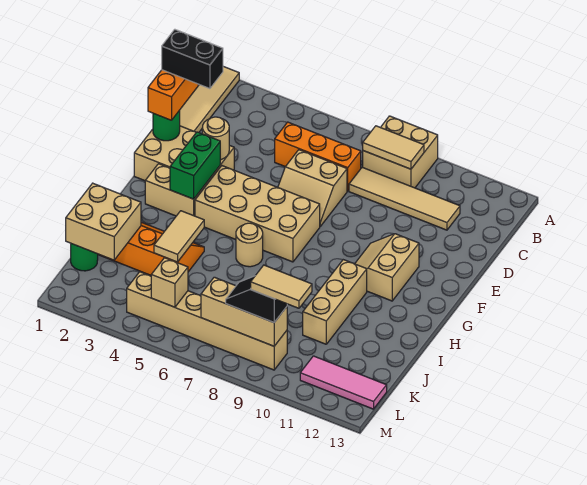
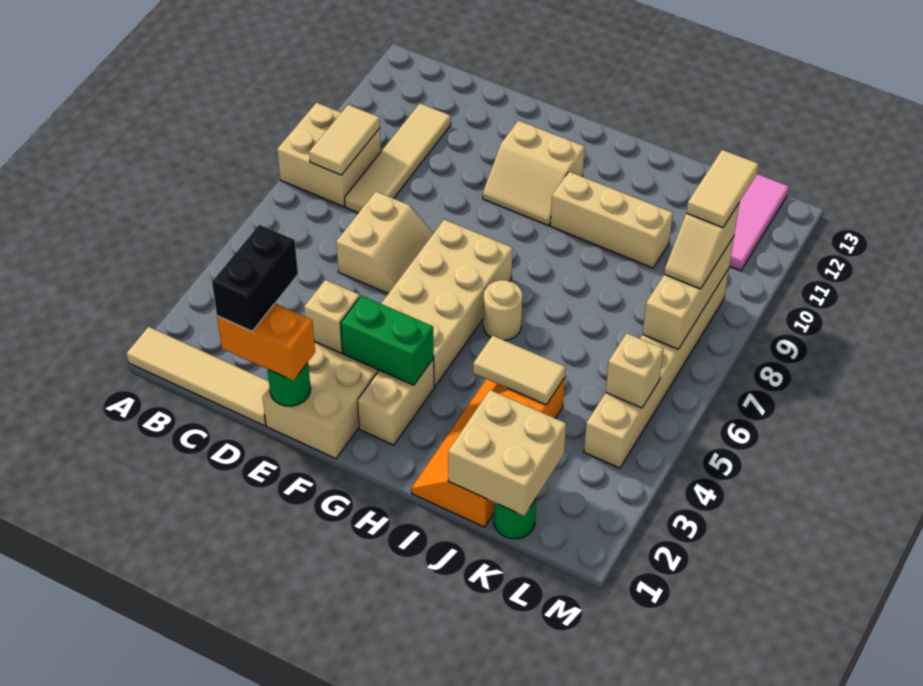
orange 1x3 brick [275,122,361,191] -> none
tan 1x1 round brick [202,117,229,160] -> tan 1x1 brick [304,280,360,353]
black 1x2 slope [226,276,287,322] -> tan 1x2 slope [664,204,739,289]

